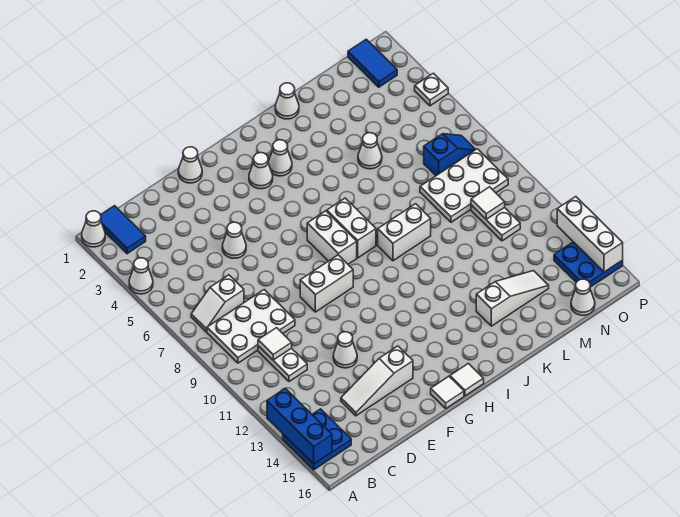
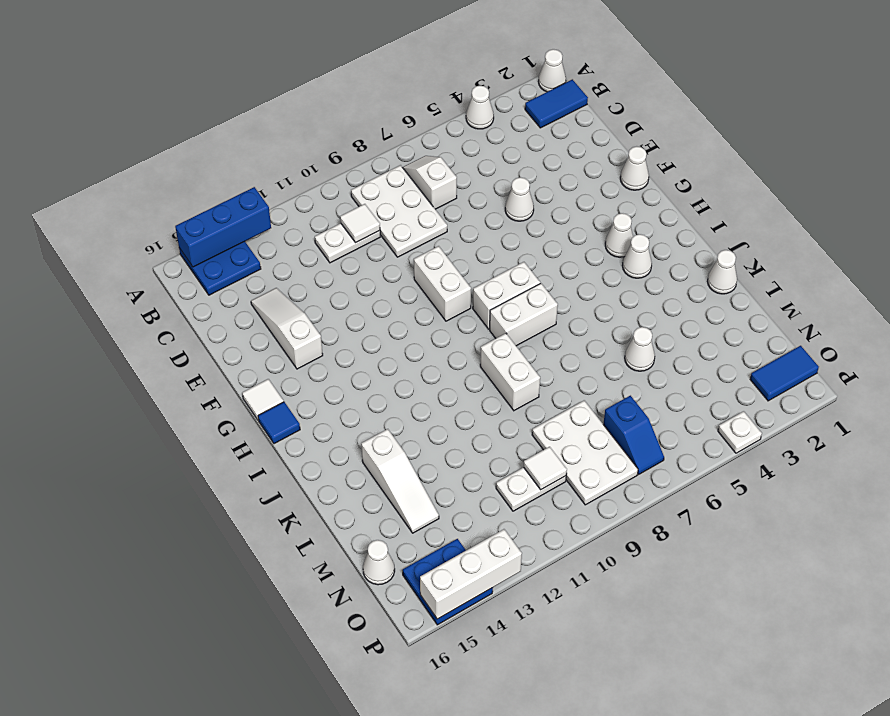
white 1x1 cone [333,332,357,368] -> none
white 1x1 tile [450,363,484,396] -> blue 1x1 tile [258,402,300,444]

